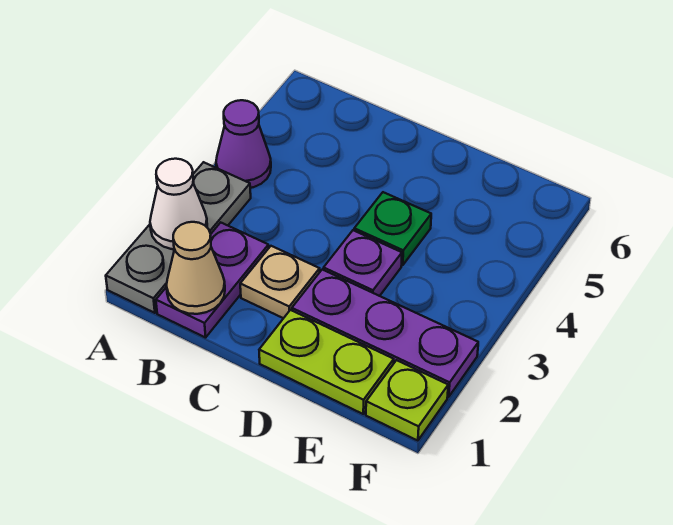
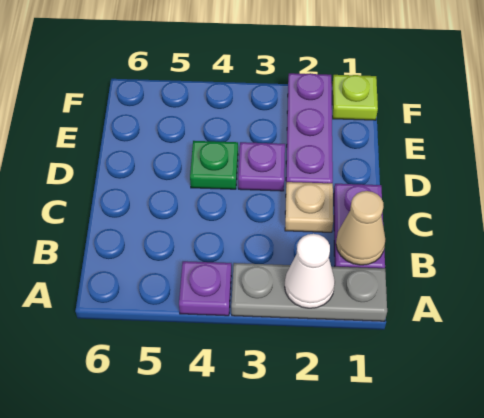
purple 1x1 cone [216,100,271,188] -> purple 1x1 plate [179,261,231,316]
purple 1x2 plate [156,223,269,338] -> purple 1x2 plate turned to [334,184,385,268]
lime 1x2 plate [259,310,394,414] -> none

